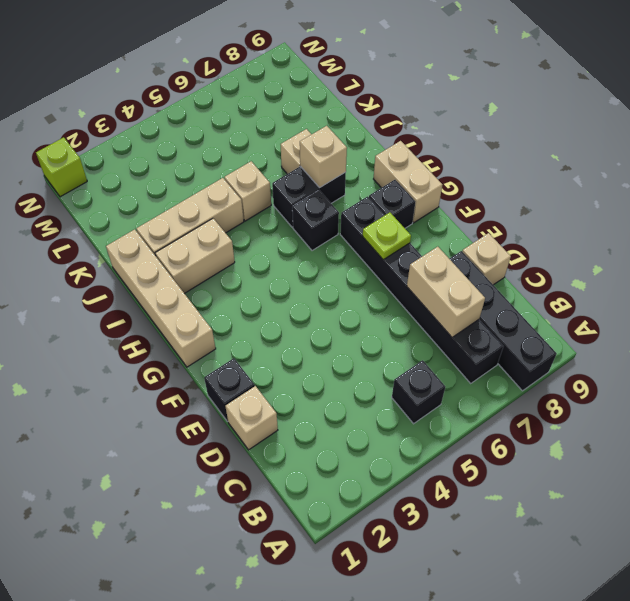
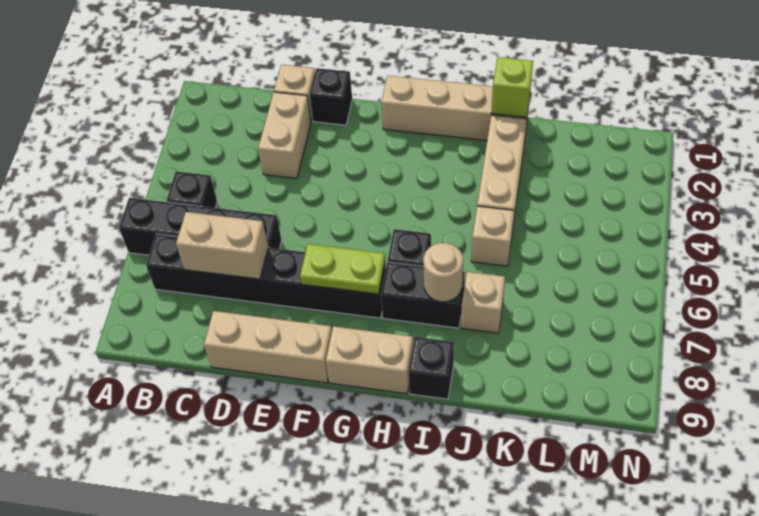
black 1x4 brick [450,251,557,391] -> black 1x4 brick moved to [119,198,282,255]
tan 1x1 brick [462,233,511,285] -> tan 1x3 brick [204,311,332,383]
lime 1x1 plate [363,212,411,260] -> lime 1x2 plate [300,244,385,294]
black 1x1 brick [369,180,415,228] -> black 1x1 brick moved to [408,337,454,399]
tan 1x2 brick [155,218,235,294] -> tan 1x2 brick moved to [258,92,311,178]
black 1x2 brick [272,166,346,227] -> black 1x2 brick turned to [381,262,465,328]
tan 1x1 brick [300,126,347,187] -> tan 1x1 round brick [423,243,463,302]
lime 1x1 brick [36,137,87,197] -> lime 1x1 brick moved to [491,57,533,117]

